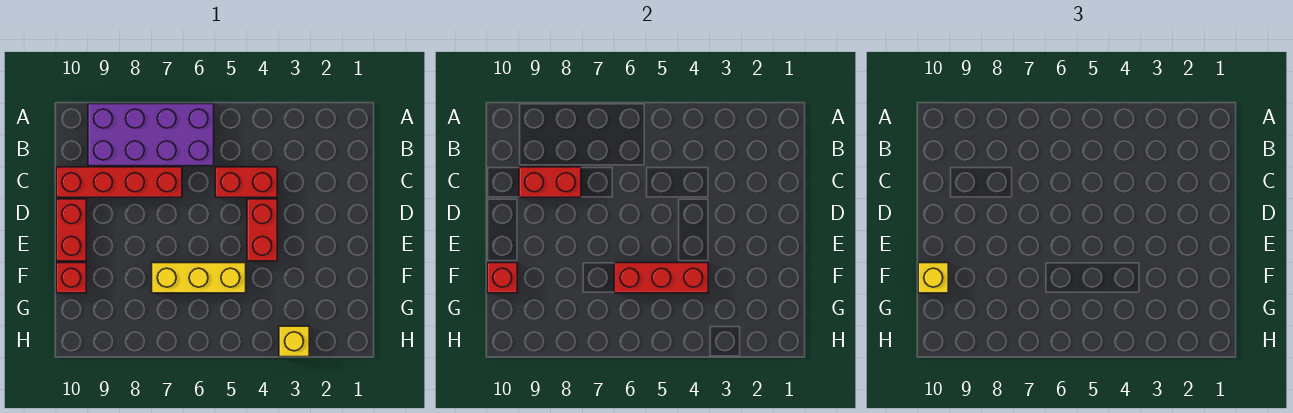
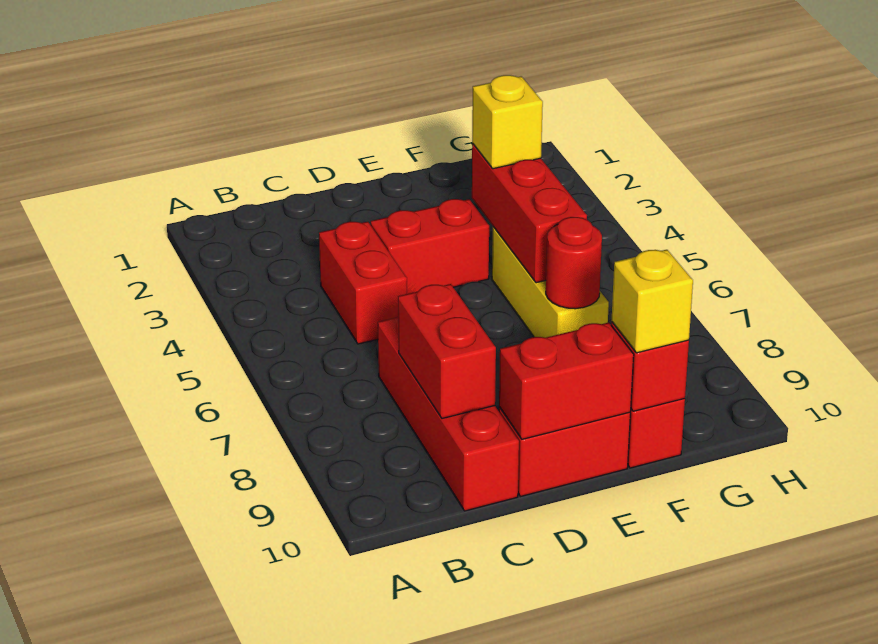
purple 2x4 brick [88,104,214,166] -> none
none -> red 1x2 brick [499,322,634,439]
none -> red 1x1 round brick [546,217,602,309]
yellow 1x1 brick [279,326,309,357] -> yellow 1x1 brick moved to [472,75,543,169]

